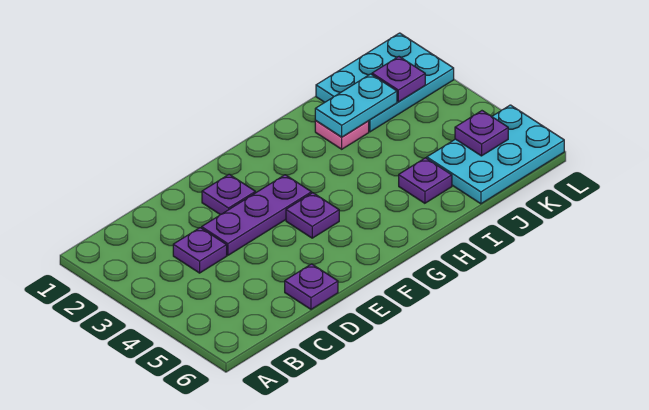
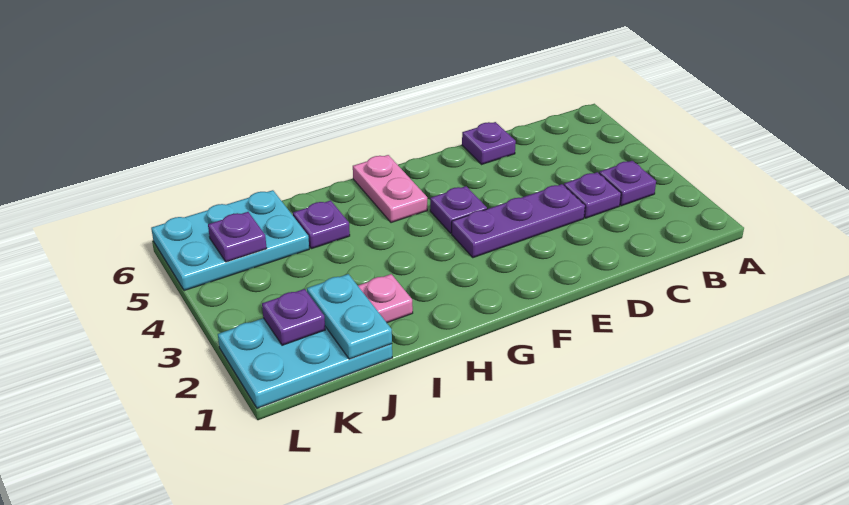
purple 1x1 plate [202,174,255,215] -> purple 1x1 plate moved to [599,161,656,206]
none -> pink 1x2 plate [353,155,427,223]
cyan 1x2 plate [315,74,397,137] -> cyan 1x2 plate turned to [307,274,392,359]

